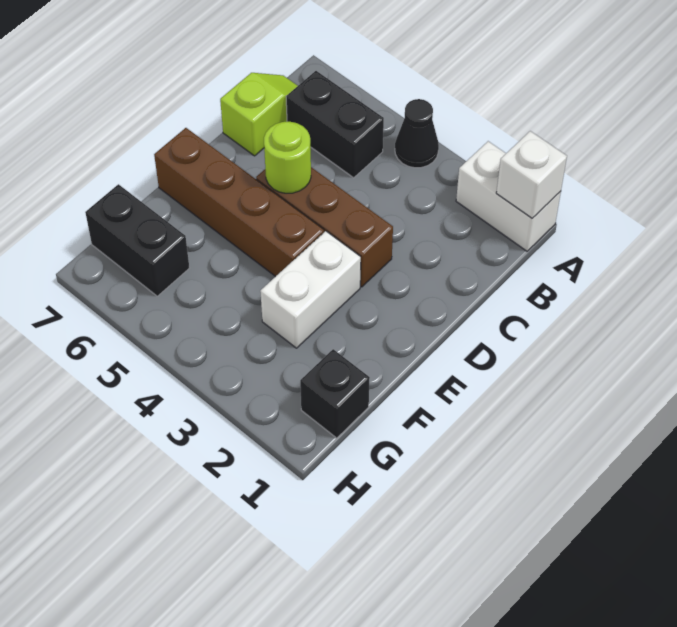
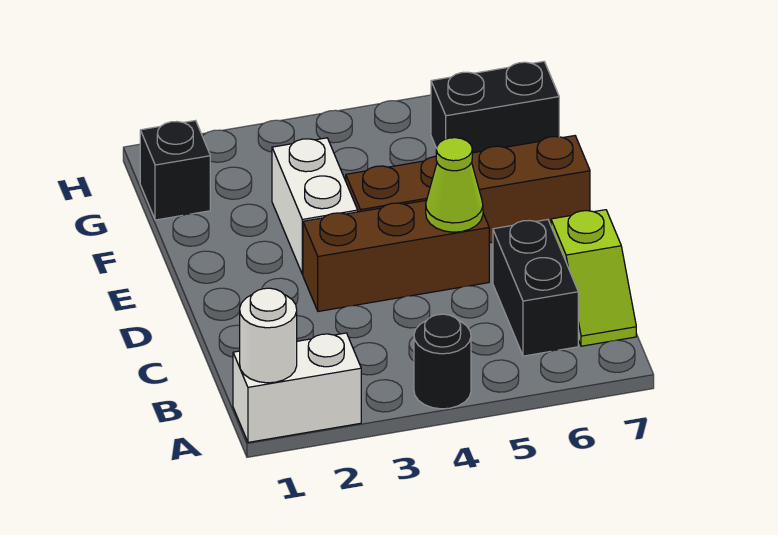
white 1x1 brick [496,131,567,218] -> white 1x1 round brick [240,288,297,383]
black 1x1 cone [395,99,439,168] -> black 1x1 round brick [414,314,471,409]
black 1x2 brick [286,71,384,178] -> black 1x2 brick turned to [493,220,578,356]
lime 1x1 round brick [264,122,311,193] -> lime 1x1 cone [426,138,483,232]

